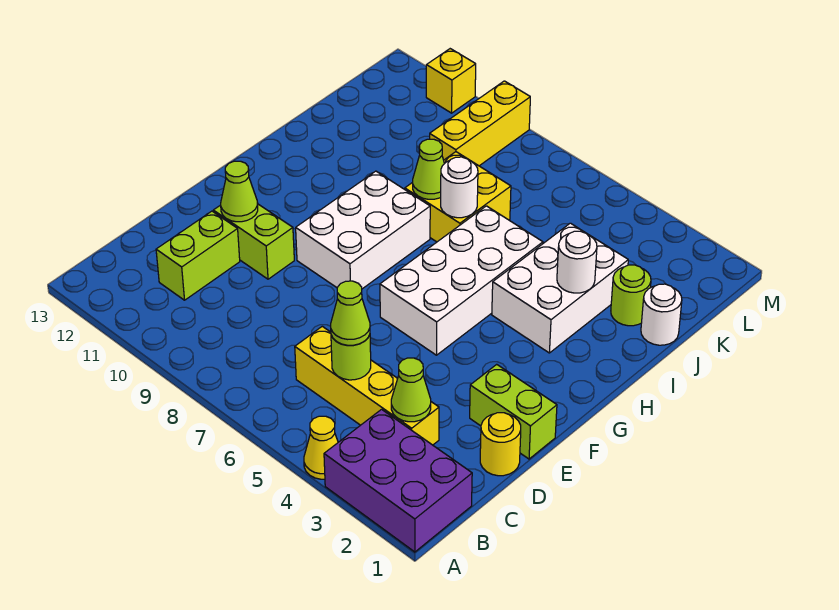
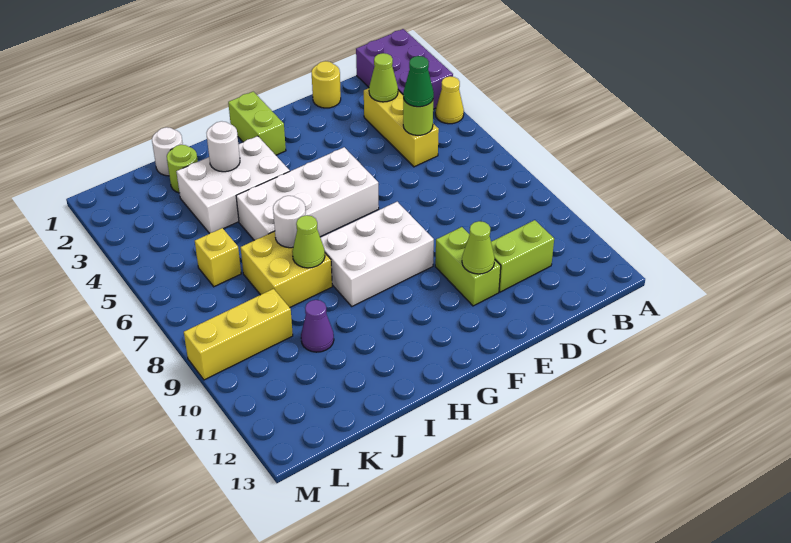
yellow 1x4 brick [295,326,439,445] -> yellow 1x3 brick [364,88,439,167]
lime 1x1 cone [331,281,370,345] -> green 1x1 cone [403,56,434,107]
lime 1x2 brick [470,364,557,459] -> lime 1x2 brick moved to [228,92,286,155]
none -> purple 1x1 cone [301,300,334,352]
yellow 1x1 brick [426,49,476,113] -> yellow 1x1 brick moved to [195,228,241,287]

